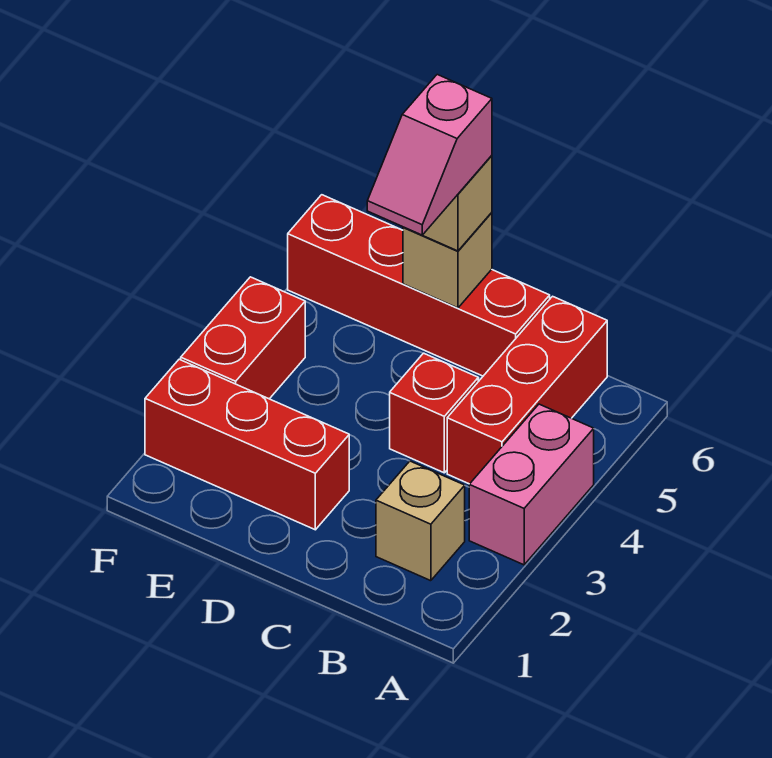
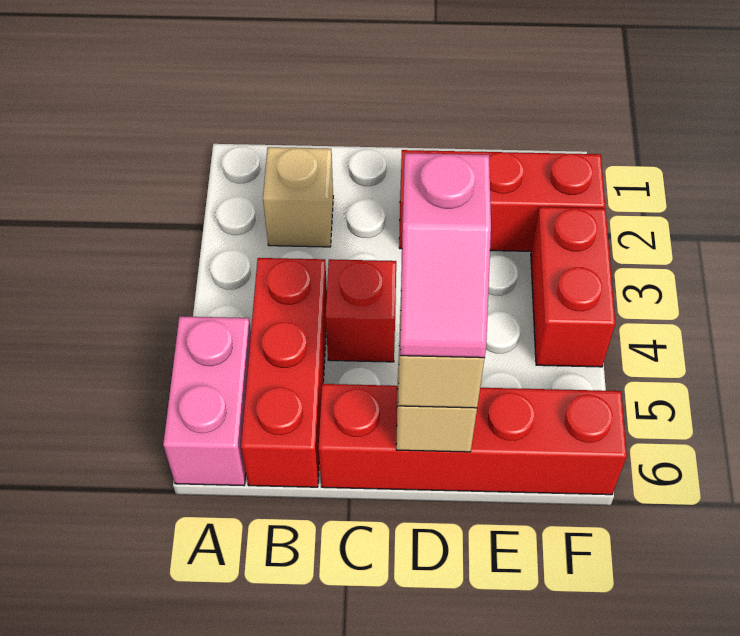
pink 1x2 brick [469,404,594,565] -> pink 1x2 brick moved to [163,316,251,486]
pink 1x2 slope [367,75,492,235] -> pink 1x2 slope turned to [400,153,491,358]

